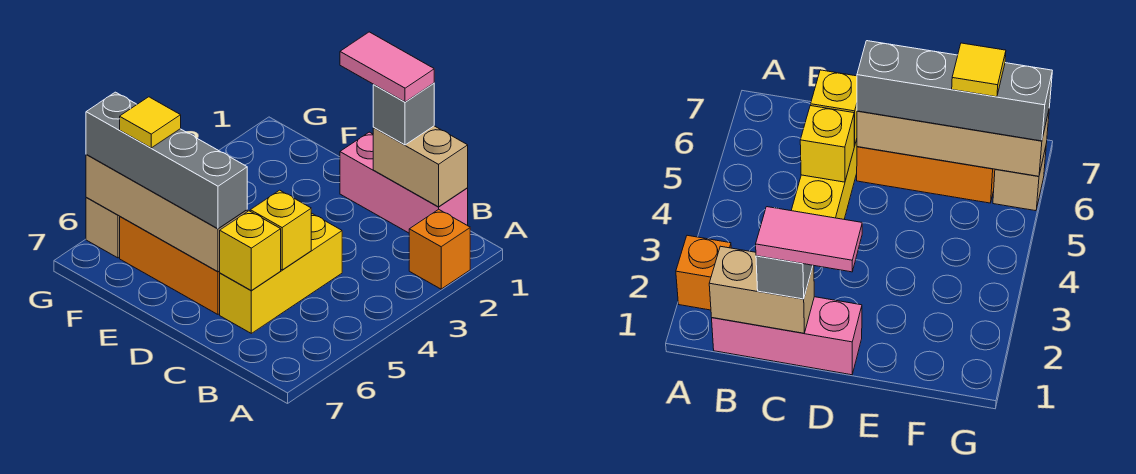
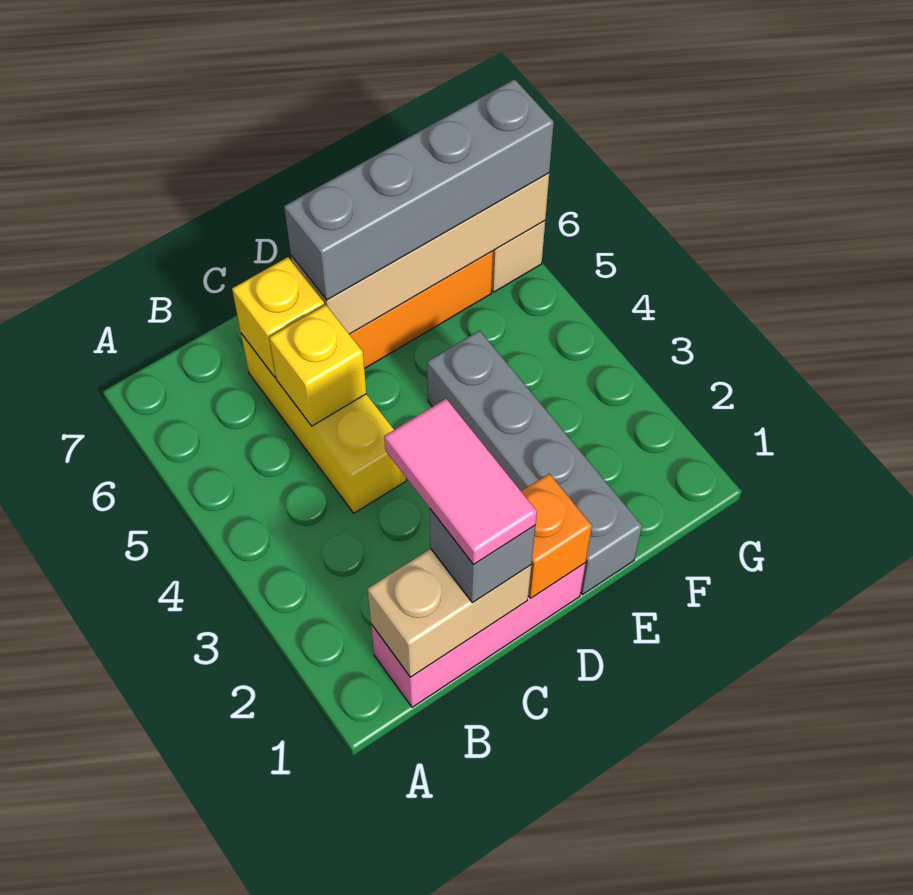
orange 1x1 brick [409,209,470,289] -> orange 1x1 brick moved to [521,474,592,598]
pink 1x2 tile [340,32,434,102] -> pink 1x2 tile turned to [384,399,537,564]
none -> grey 1x4 brick [427,330,642,594]
yellow 1x1 tile [120,97,181,148] -> none

